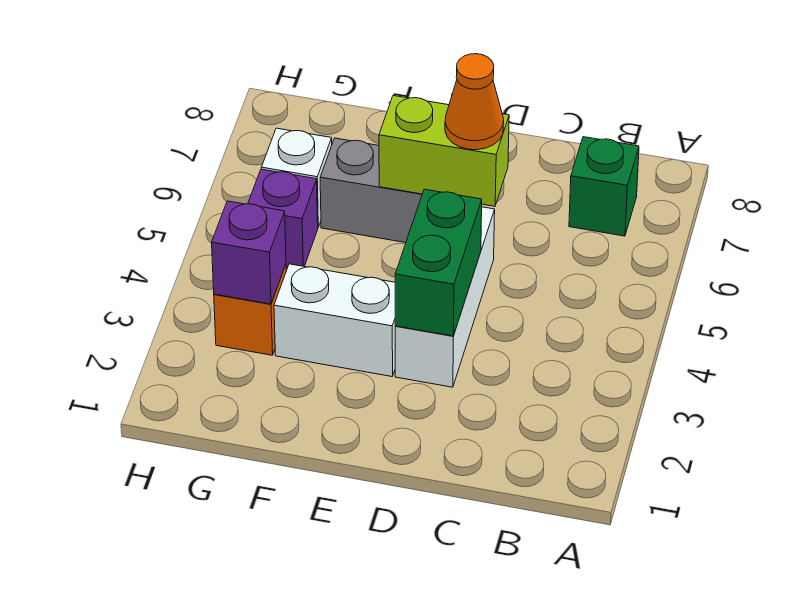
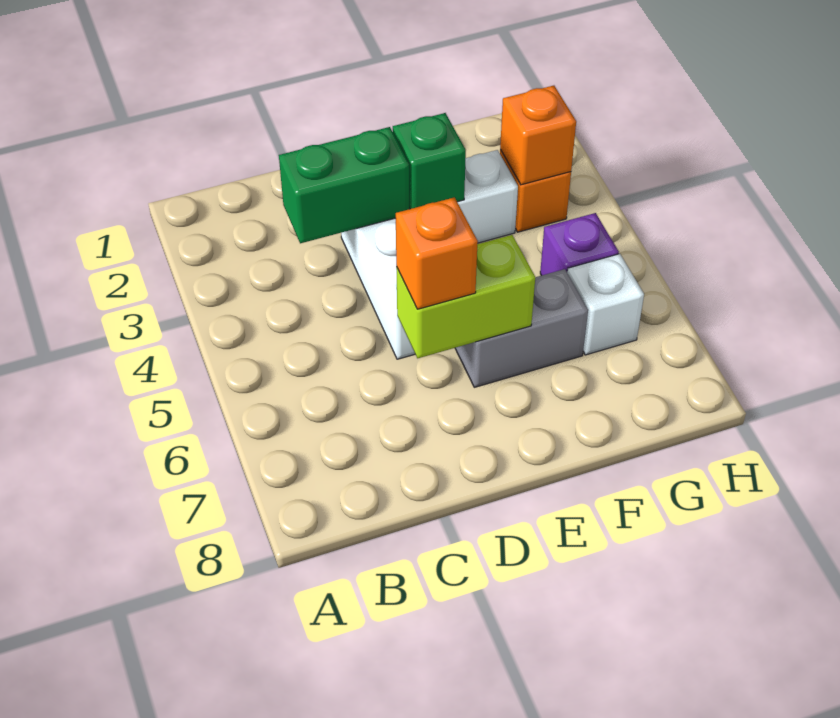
green 1x1 brick [569,137,639,236] -> green 1x1 brick moved to [393,113,466,209]
green 1x2 brick [395,189,482,336] -> green 1x2 brick turned to [279,127,409,243]
orange 1x1 cone [445,54,504,150] -> orange 1x1 brick [396,197,478,309]
purple 1x1 brick [212,201,286,304] -> orange 1x1 brick [500,86,576,185]

